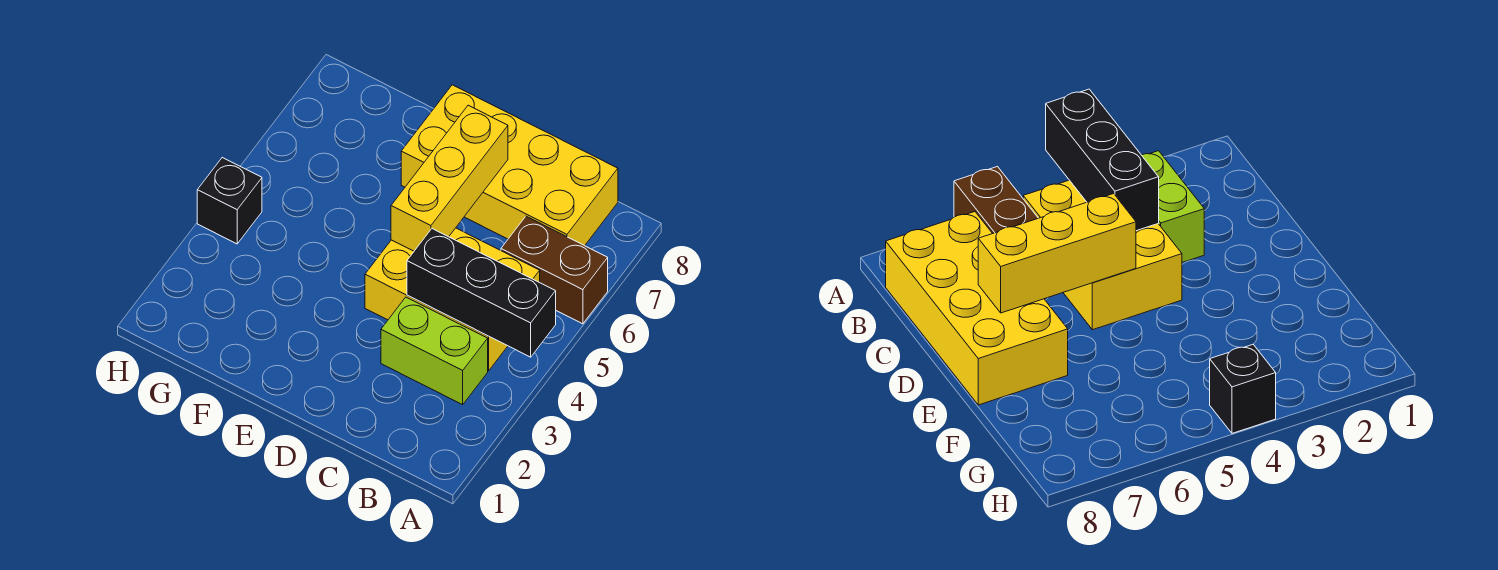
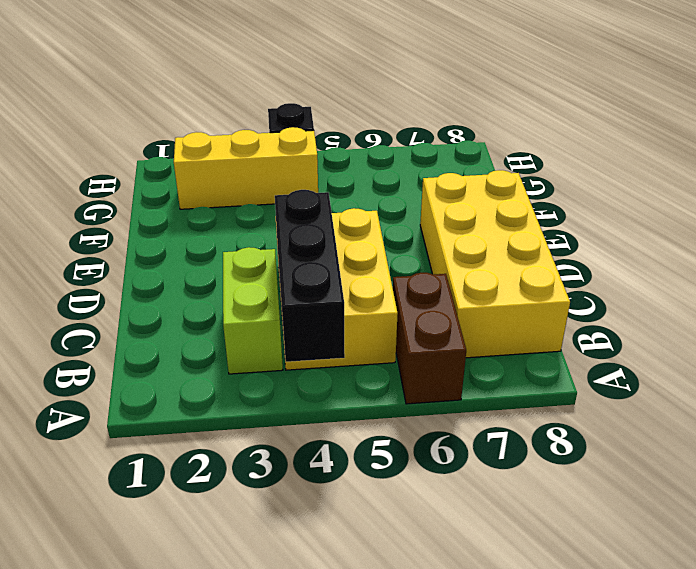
yellow 1x3 brick [391,105,508,251] -> yellow 1x3 brick moved to [174,127,318,209]

